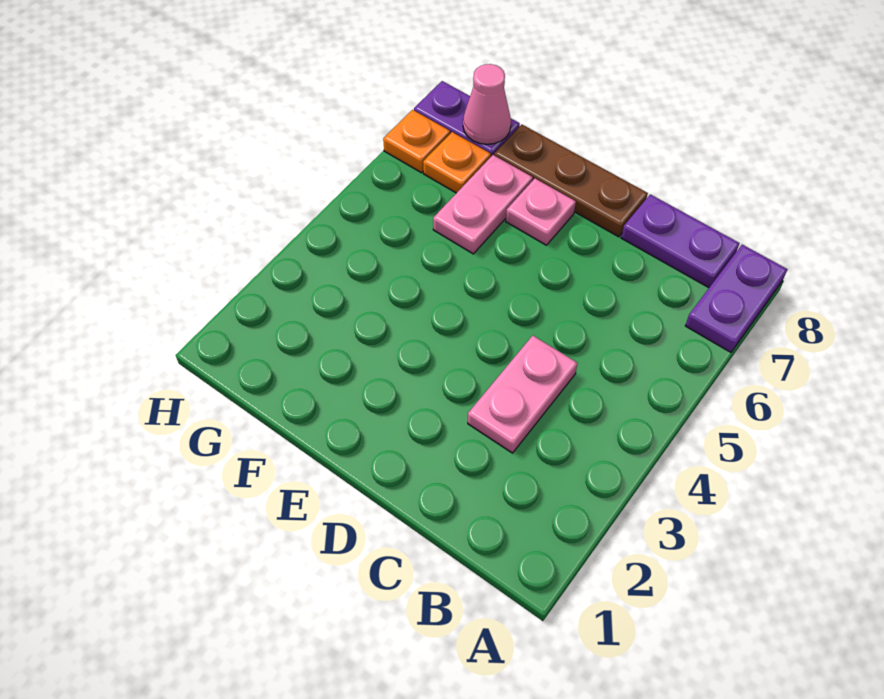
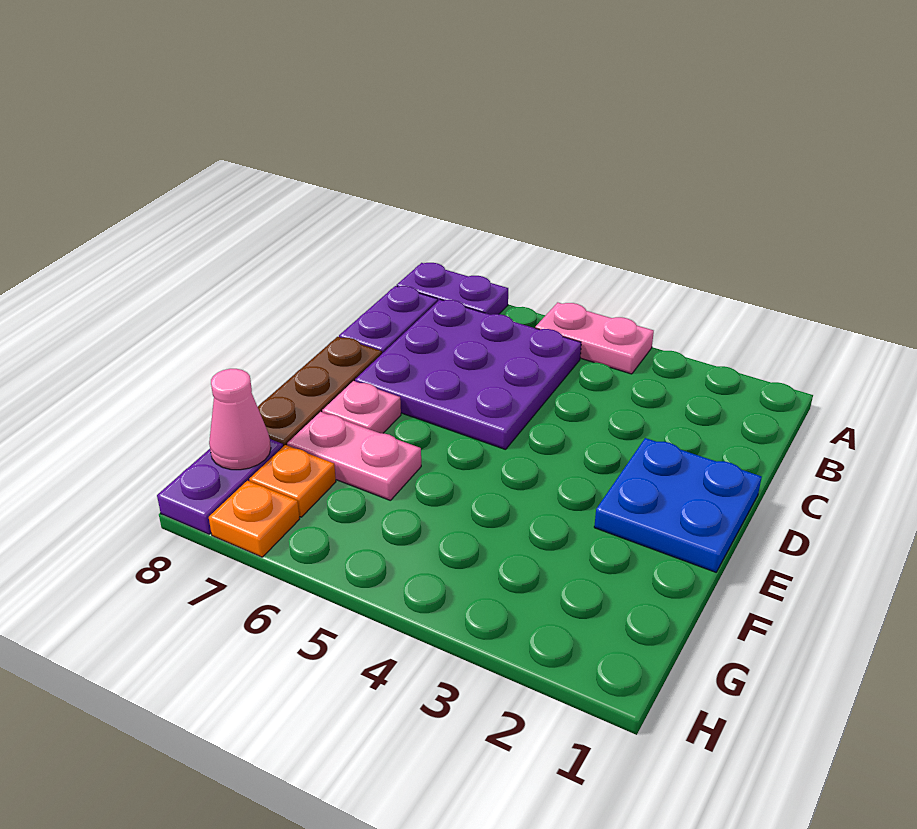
none -> purple 3x3 plate [355,300,581,450]
pink 1x2 plate [468,336,577,453] -> pink 1x2 plate moved to [535,302,654,374]
none -> blue 2x2 plate [594,438,762,572]

